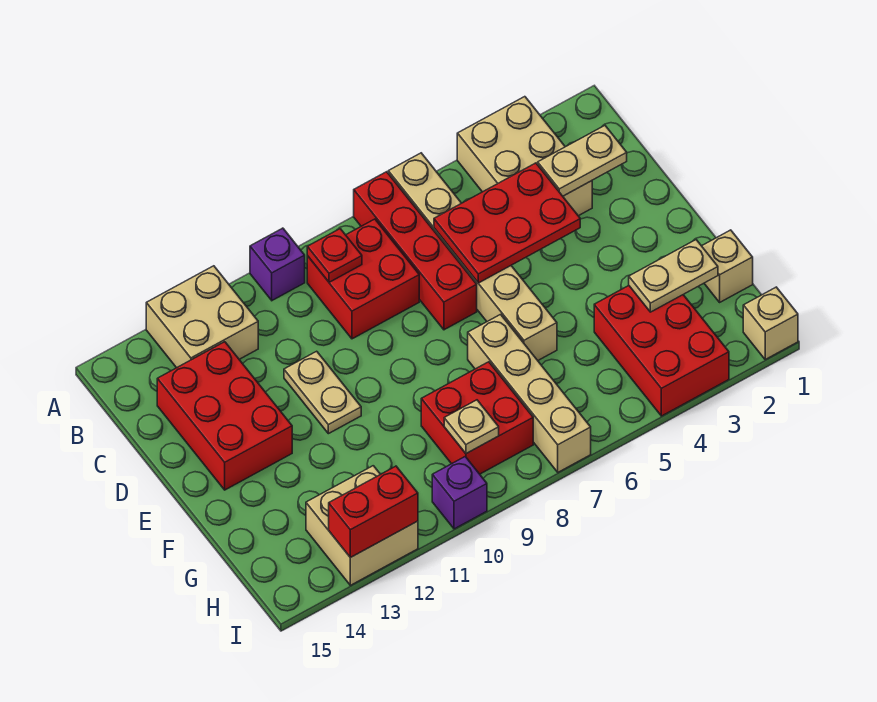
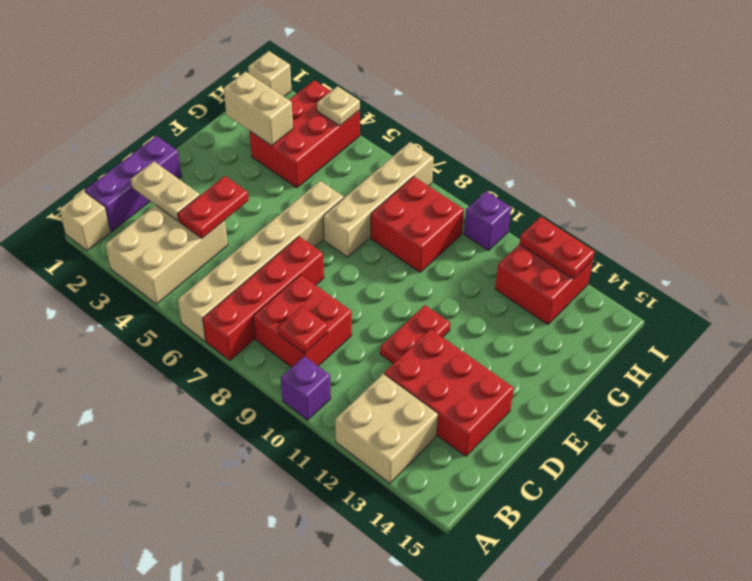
none -> purple 1x3 brick [85,136,182,231]
red 2x3 plate [434,163,580,283] -> red 1x2 plate [178,176,249,238]
red 2x3 brick [157,342,292,490] -> red 2x3 brick turned to [384,329,514,456]
tan 1x2 plate [284,351,361,434] -> red 1x2 plate [380,305,450,364]
tan 1x1 brick [702,230,753,302] -> tan 1x1 brick moved to [59,191,110,251]
tan 1x2 plate [629,240,718,312] -> tan 1x2 brick [224,72,293,146]
tan 1x1 plate [444,400,499,454] -> tan 1x1 plate moved to [317,86,360,126]
tan 2x2 brick [306,466,418,585] -> red 2x2 brick [495,244,593,324]
red 1x2 brick [329,466,418,558] -> red 1x2 plate [520,217,595,279]

